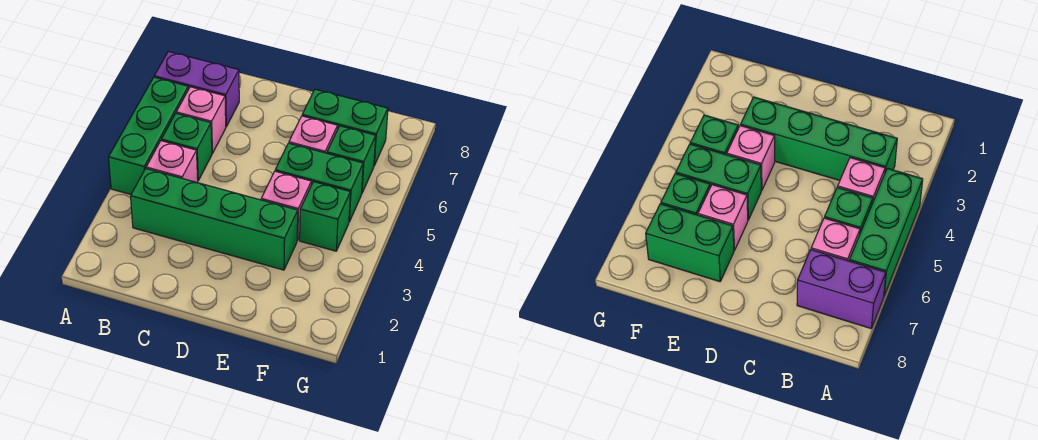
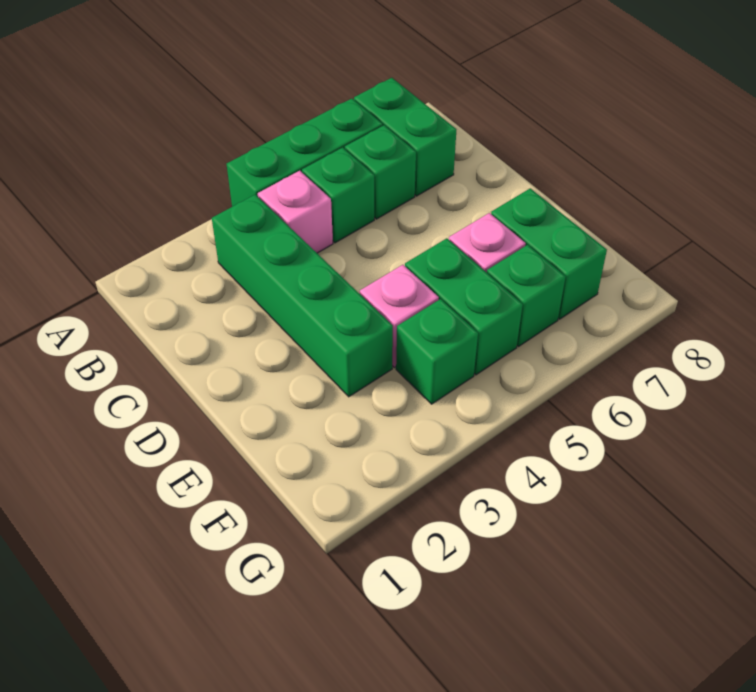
purple 1x2 brick [154,52,239,127] -> green 1x2 brick [354,78,456,196]
pink 1x1 brick [176,87,226,153] -> green 1x1 brick [345,125,416,219]

